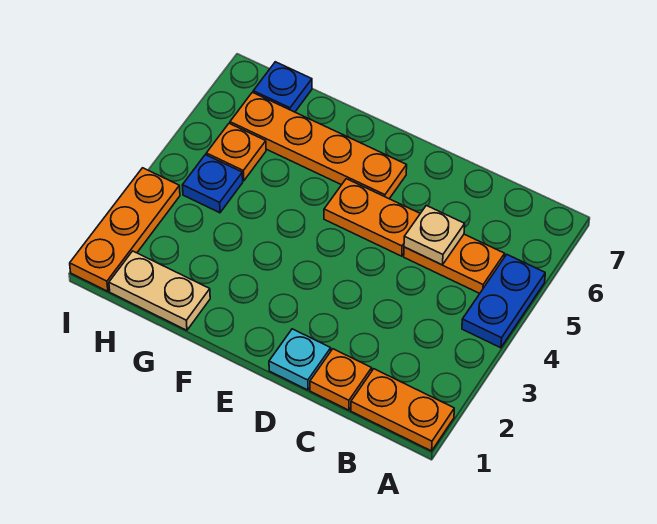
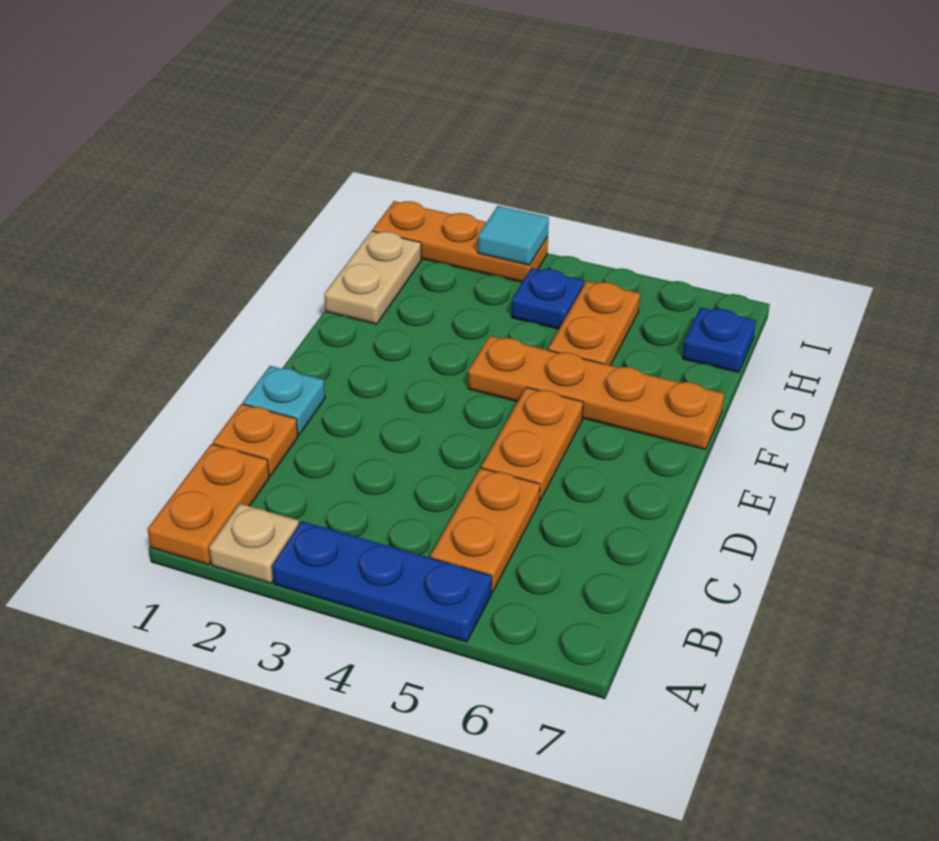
blue 1x2 plate [462,255,545,348] -> blue 1x3 plate [272,521,492,642]
tan 1x1 plate [404,205,465,265] -> tan 1x1 plate moved to [209,504,299,583]
orange 1x4 plate [230,92,407,199] -> orange 1x4 plate turned to [468,336,724,450]
orange 1x1 plate [206,123,266,181] -> orange 1x2 plate [548,281,640,366]
none -> cyan 1x1 tile [478,206,549,265]

